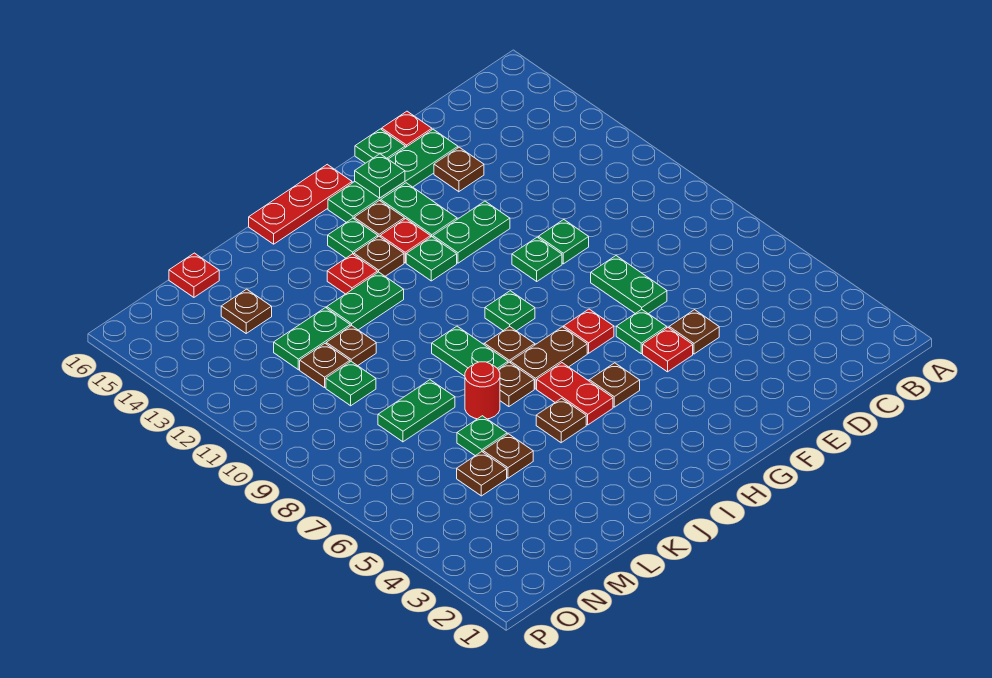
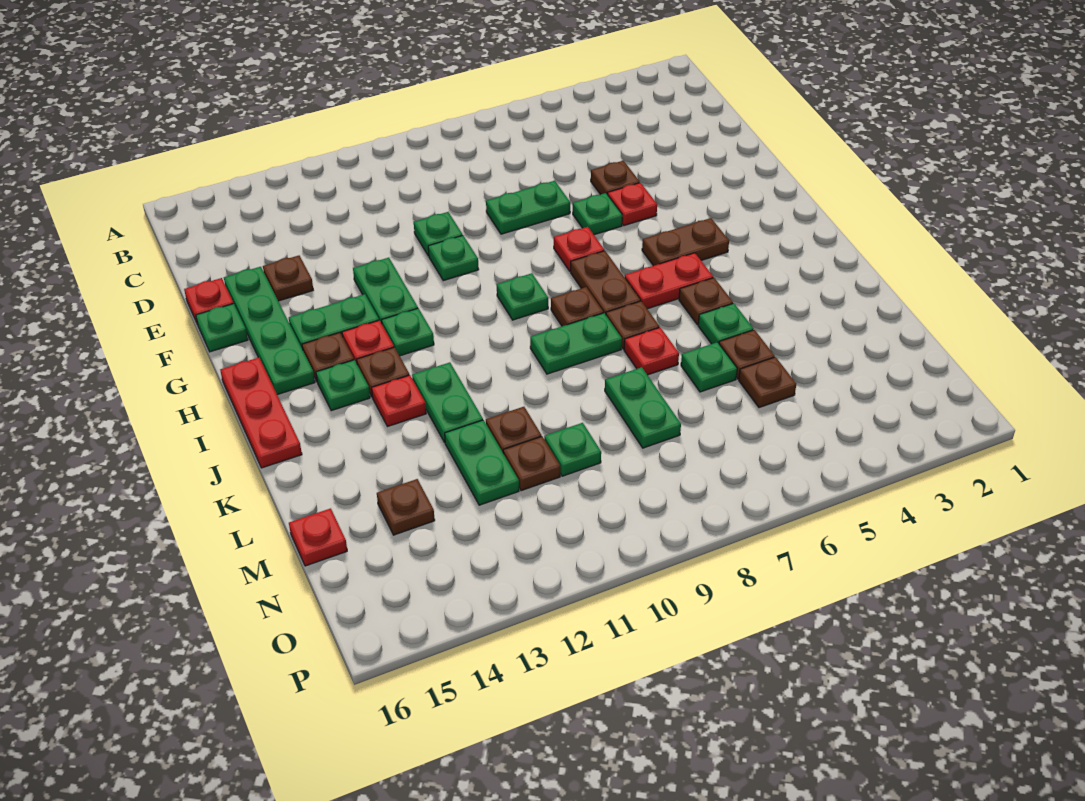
green 1x1 plate [355,154,405,198] -> green 1x1 plate moved to [698,303,753,344]
brown 1x1 plate [589,363,640,407] -> brown 1x2 plate [642,218,729,266]
red 1x1 round brick [465,362,500,419] -> red 1x1 plate [624,328,679,375]

